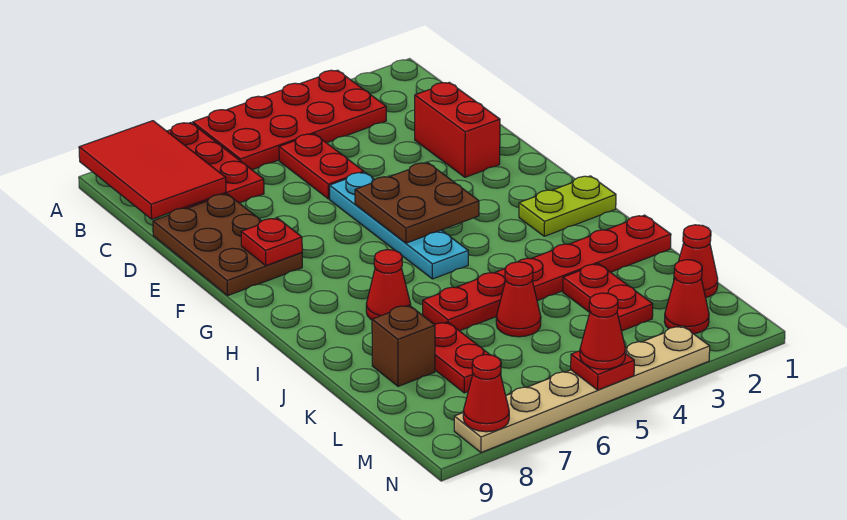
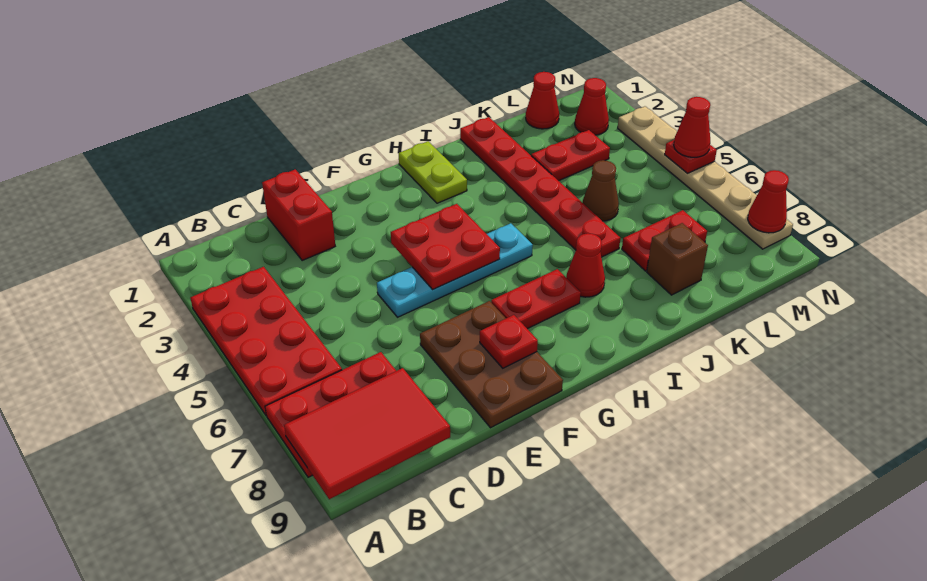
red 1x2 plate [279,134,364,199] -> red 1x2 plate moved to [491,269,581,329]
red 1x2 brick [415,82,500,177] -> red 1x2 brick turned to [262,169,335,260]
brown 2x3 plate [153,194,302,295] -> brown 2x3 plate turned to [420,301,563,428]
brown 2x2 plate [355,163,479,243] -> red 2x2 plate [391,204,500,289]
red 1x1 cone [496,262,541,337] -> brown 1x1 cone [582,160,619,221]

